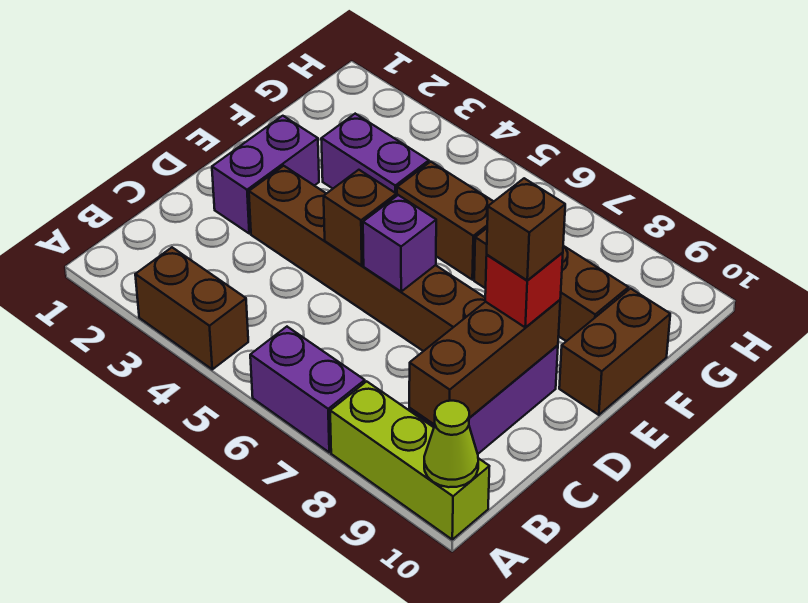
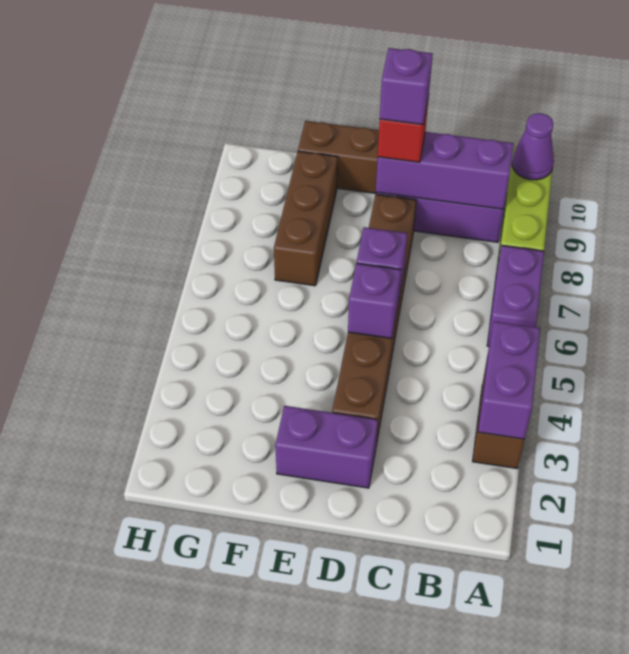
lime 1x1 cone [424,401,478,487] -> purple 1x1 cone [512,113,554,180]
brown 1x3 brick [409,300,560,425] -> purple 1x3 brick [376,132,514,210]
brown 1x1 brick [324,170,396,266] -> purple 1x1 brick [348,263,401,338]
brown 1x1 brick [487,178,565,281] -> purple 1x1 brick [380,48,433,125]
purple 1x2 brick [321,114,429,196] -> purple 1x2 brick moved to [478,321,540,439]
brown 1x2 brick [397,162,494,280] -> none

